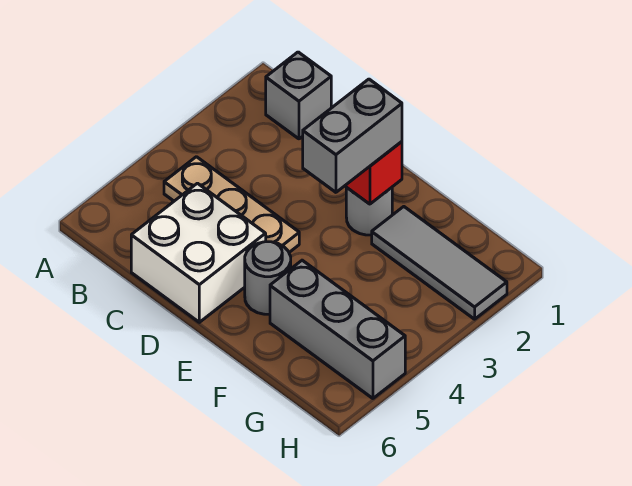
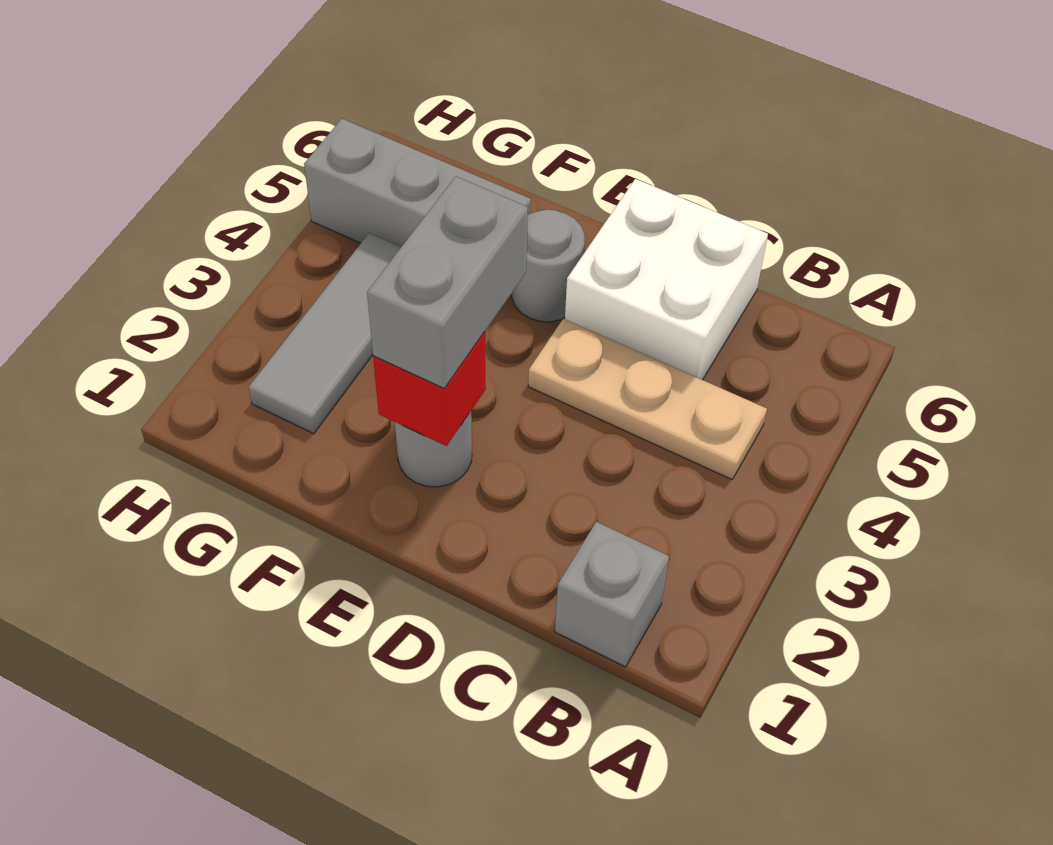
grey 1x3 tile [372,207,507,319] -> grey 1x3 tile turned to [249,233,401,434]

